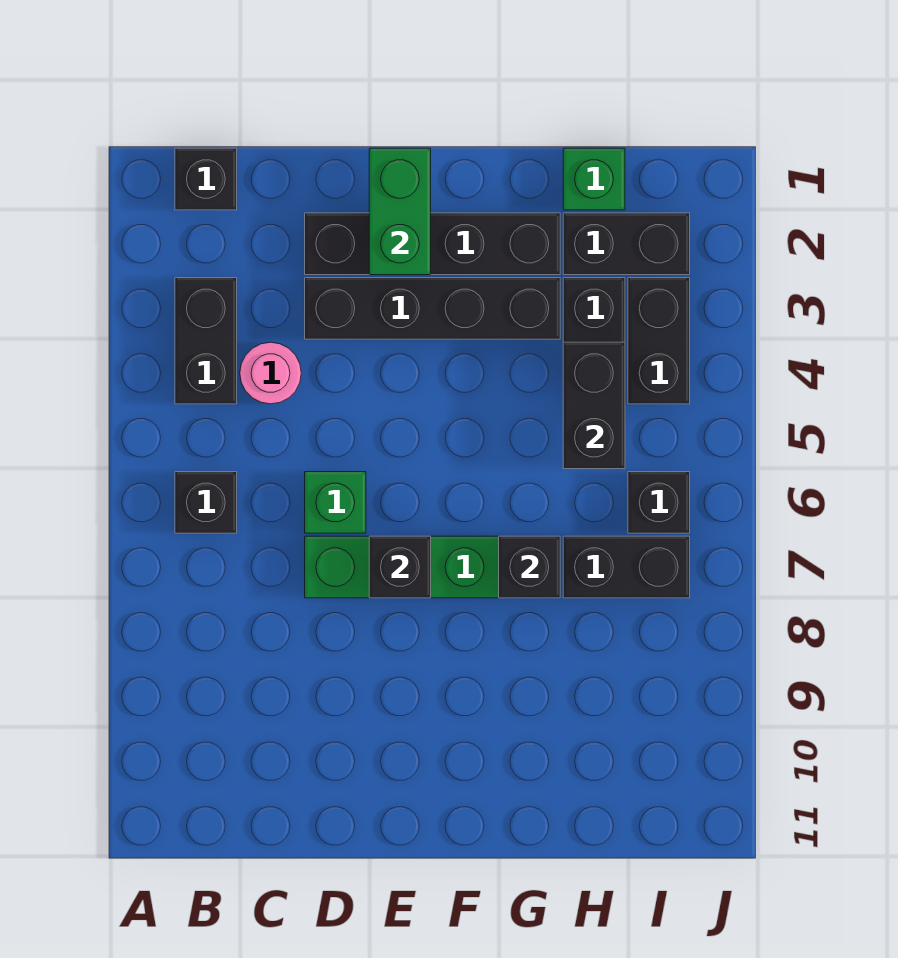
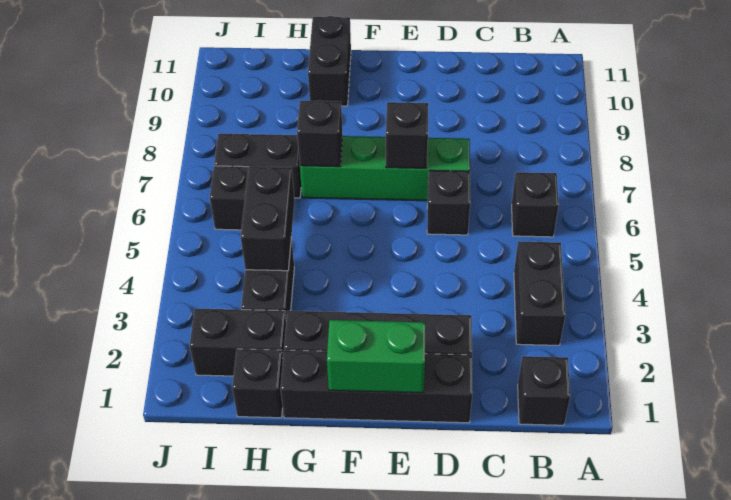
pink 1x1 round brick [240,342,301,404] -> none
black 1x4 brick [305,278,560,339] -> black 1x4 brick moved to [280,350,472,423]
green 1x1 brick [305,472,366,533] -> black 1x1 brick [427,170,470,235]
green 1x2 brick [369,148,431,275] -> green 1x2 brick turned to [327,320,426,393]
green 1x1 brick [563,148,625,210] -> black 1x1 brick [232,349,283,418]
black 1x2 brick [628,278,690,404] -> black 1x2 brick moved to [308,16,351,106]

